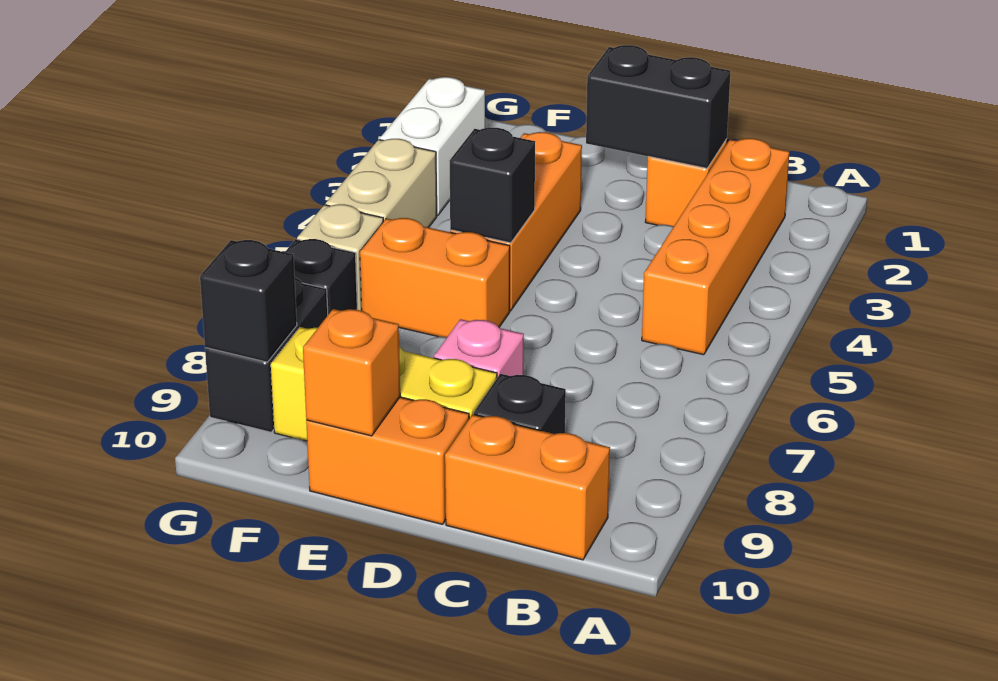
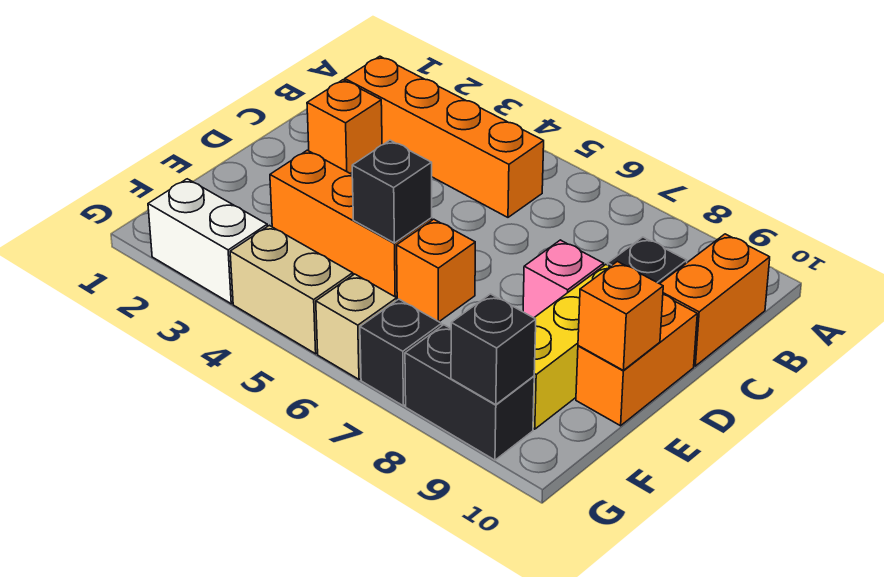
black 1x2 brick [586,45,730,168] -> none
orange 1x2 brick [360,218,510,337] -> orange 1x1 brick [397,219,475,322]

